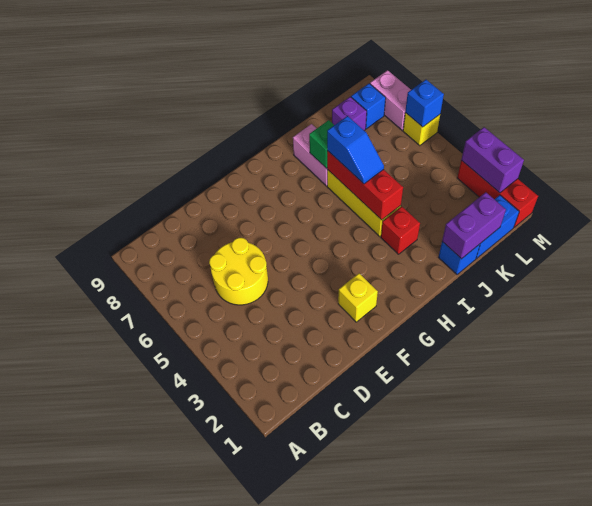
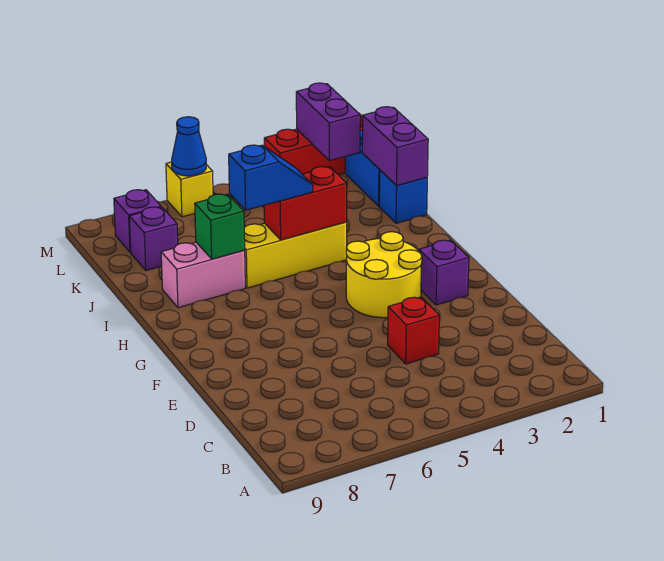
yellow 2x2 round brick [209,238,268,305] -> yellow 2x2 round brick moved to [346,232,422,318]
yellow 1x1 brick [338,273,378,322] -> purple 1x1 brick [419,240,469,305]
red 1x1 brick [381,207,420,254] -> red 1x1 brick moved to [388,297,439,364]
red 1x3 brick [327,151,403,220] -> red 1x2 brick [264,167,347,240]
blue 1x1 brick [351,84,386,129] -> purple 1x1 brick [114,190,161,253]
purple 1x2 brick [461,127,524,193] -> purple 1x2 brick turned to [296,83,360,161]
blue 1x1 brick [405,80,444,127] -> blue 1x1 cone [172,117,207,176]
pink 1x2 brick [370,70,411,130] -> none

